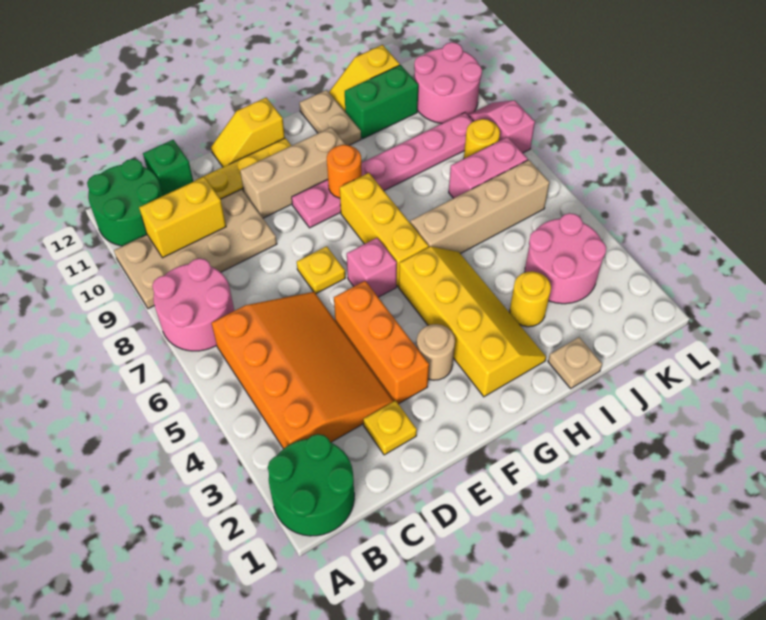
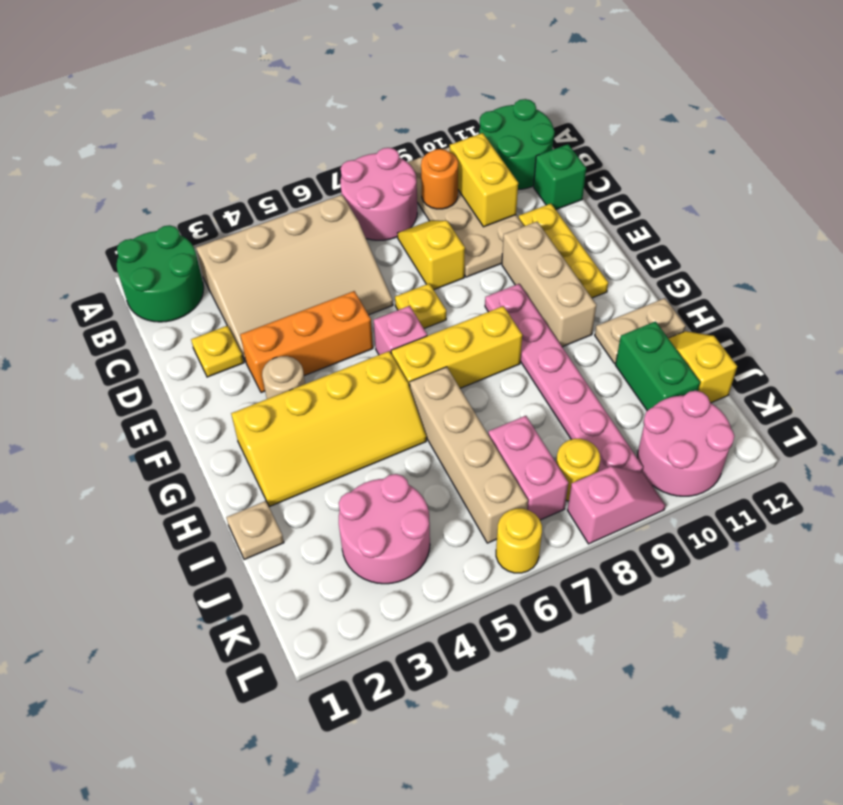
orange 3x4 slope [212,292,394,449] -> tan 3x4 slope [196,195,393,362]
yellow 1x2 slope [211,98,285,167] -> yellow 1x2 slope moved to [398,220,465,290]
orange 1x1 round brick [327,145,362,198] -> orange 1x1 round brick moved to [421,149,458,209]
yellow 1x1 round brick [510,271,551,327] -> yellow 1x1 round brick moved to [496,509,542,573]

